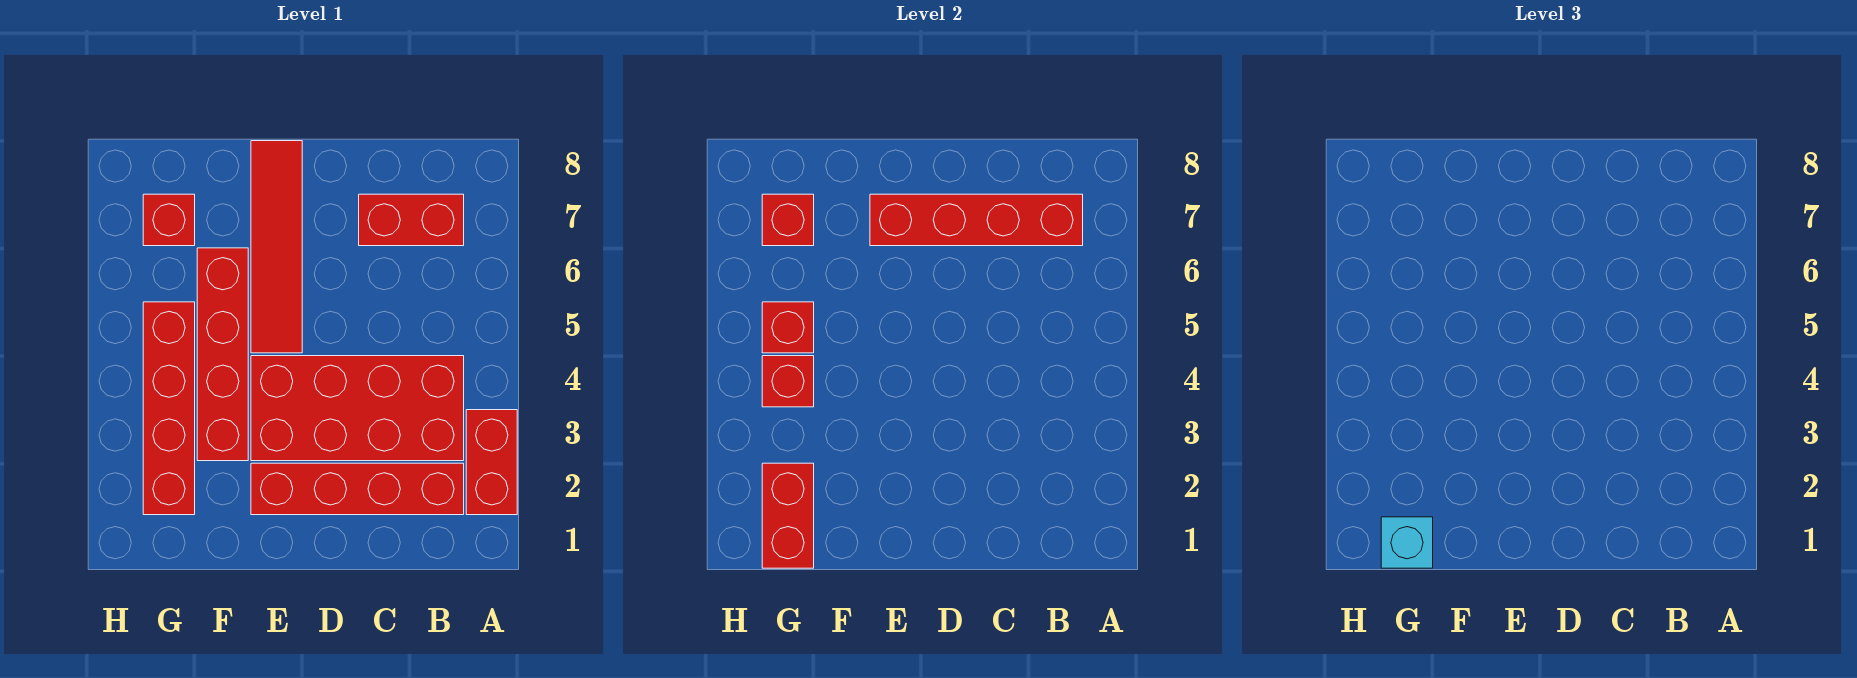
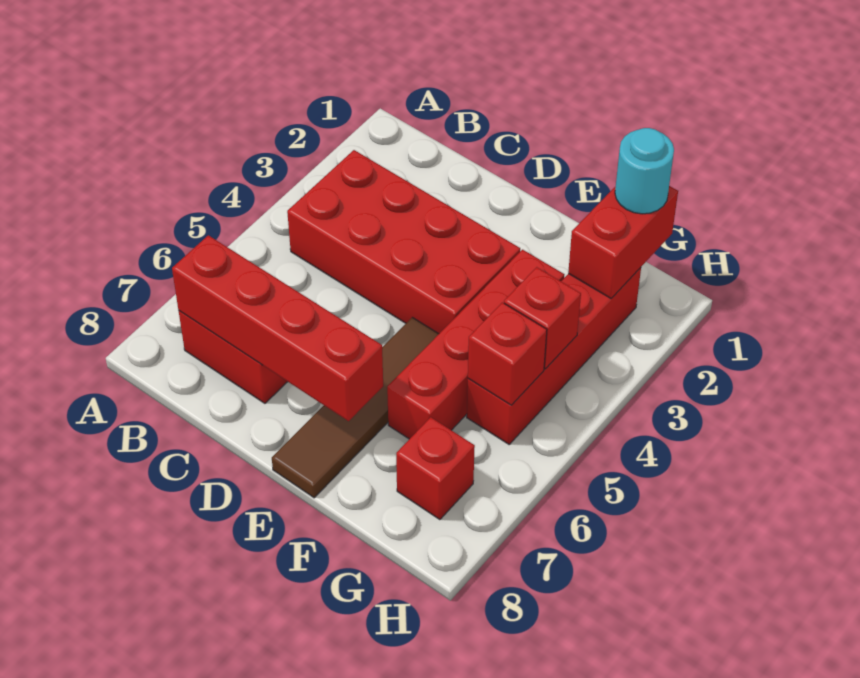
red 1x2 brick [466,410,517,515] -> none
red 1x4 brick [251,463,464,515] -> none
red 1x4 tile [251,141,302,353] -> brown 1x4 tile [272,317,438,498]
cyan 1x1 brick [1381,517,1433,568] -> cyan 1x1 round brick [615,128,674,214]
red 1x1 brick [762,194,814,246] -> none

